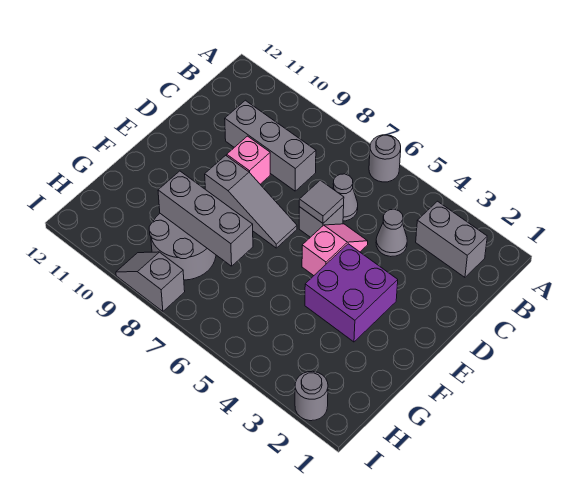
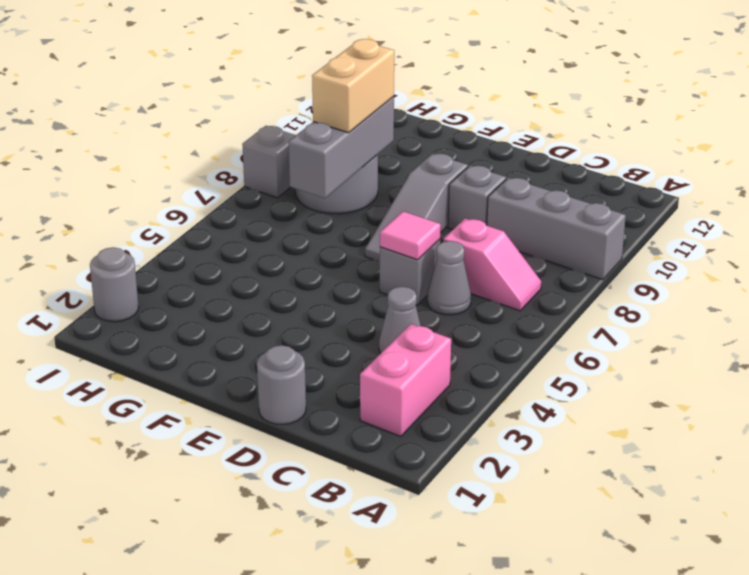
grey 1x1 round brick [369,135,401,182] -> grey 1x1 round brick moved to [257,345,306,424]
grey 1x2 brick [416,201,487,277] -> pink 1x2 brick [360,324,451,437]
grey 1x3 brick [225,100,316,191] -> grey 1x3 brick turned to [487,178,626,280]
pink 1x2 slope [302,224,368,276] -> pink 1x2 slope moved to [443,219,541,311]
grey 1x1 tile [299,180,344,223] -> pink 1x1 tile [380,211,441,260]
pink 1x1 brick [227,136,270,184] -> grey 1x1 brick [448,165,506,229]
purple 2x2 brick [305,244,398,342] -> none
none -> tan 1x2 brick [312,39,394,133]

